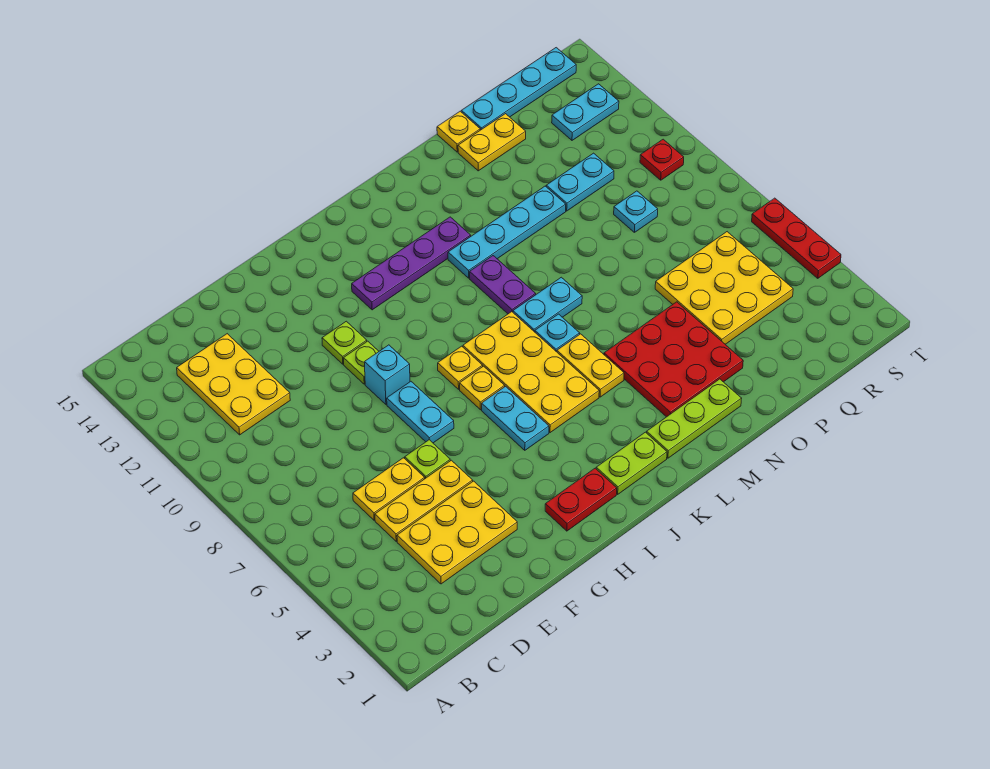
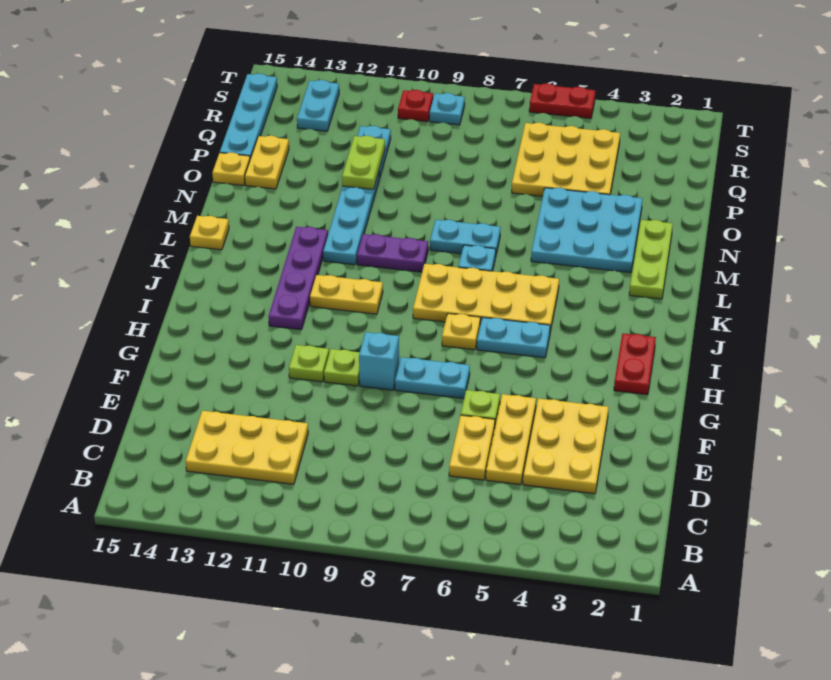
yellow 1x1 plate [438,346,483,389] -> yellow 1x1 plate moved to [190,216,229,250]
lime 1x2 plate [596,432,667,494] -> lime 1x2 plate moved to [342,136,385,189]
yellow 1x2 plate [557,334,624,397] -> yellow 1x2 plate moved to [310,275,383,314]
cyan 1x2 plate [513,277,582,332] -> cyan 1x2 plate turned to [430,220,501,257]
red 3x3 plate [604,302,743,417] -> cyan 3x3 plate [531,188,642,273]
cyan 1x1 plate [614,191,658,232] -> cyan 1x1 plate moved to [430,93,465,125]
red 1x3 plate [752,198,841,278] -> red 1x2 plate [529,83,595,118]

